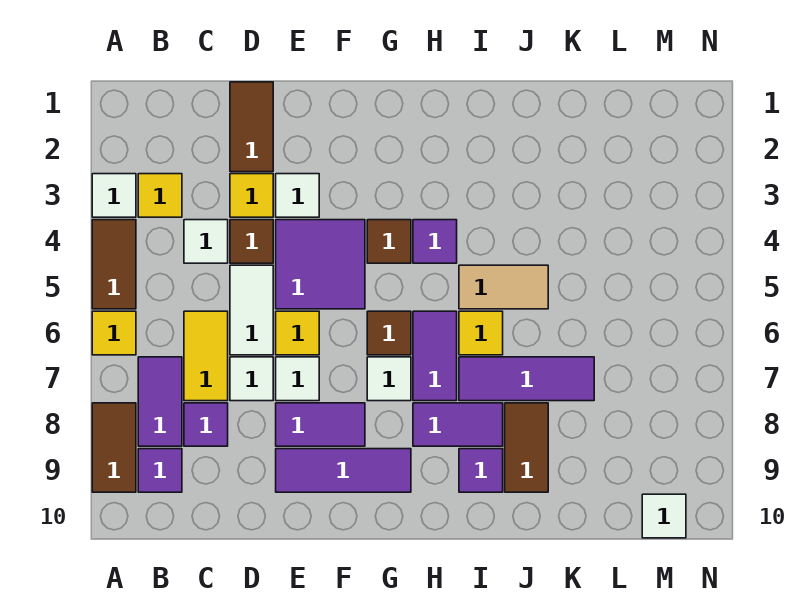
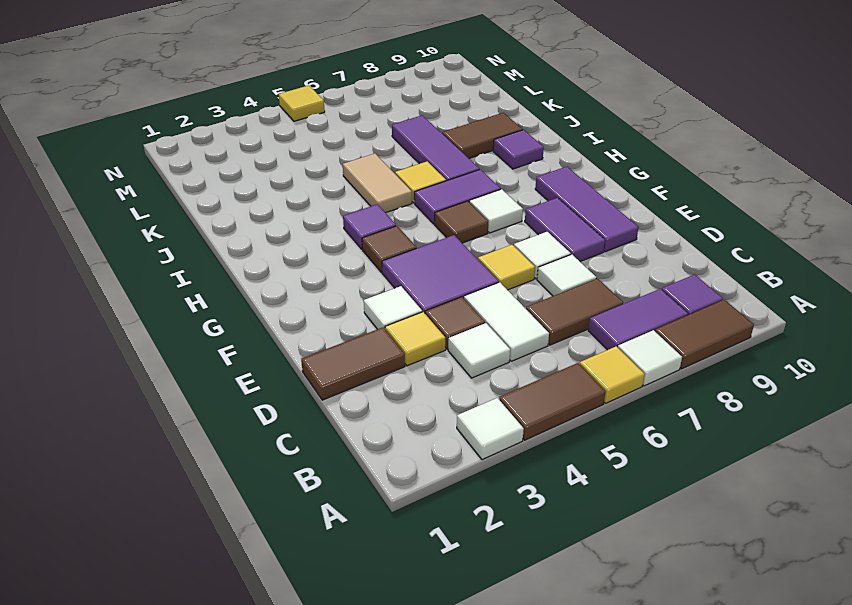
yellow 1x1 tile [138,174,182,217] -> yellow 1x1 tile moved to [279,85,325,121]
yellow 1x2 tile [184,311,228,401] -> brown 1x2 tile [526,278,623,345]
purple 1x1 tile [184,403,228,446] -> none
white 1x2 tile [230,265,273,355] -> white 1x2 tile turned to [464,282,549,361]
purple 1x2 tile [413,403,503,446] -> none
white 1x1 tile [642,494,686,538] -> white 1x1 tile moved to [618,330,682,386]

